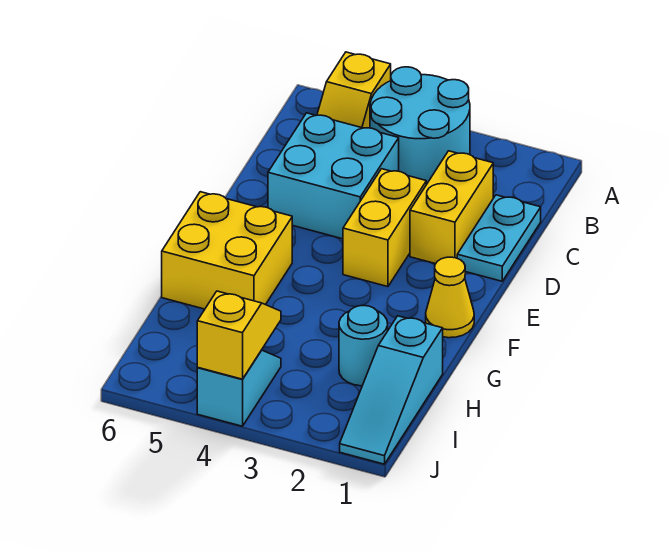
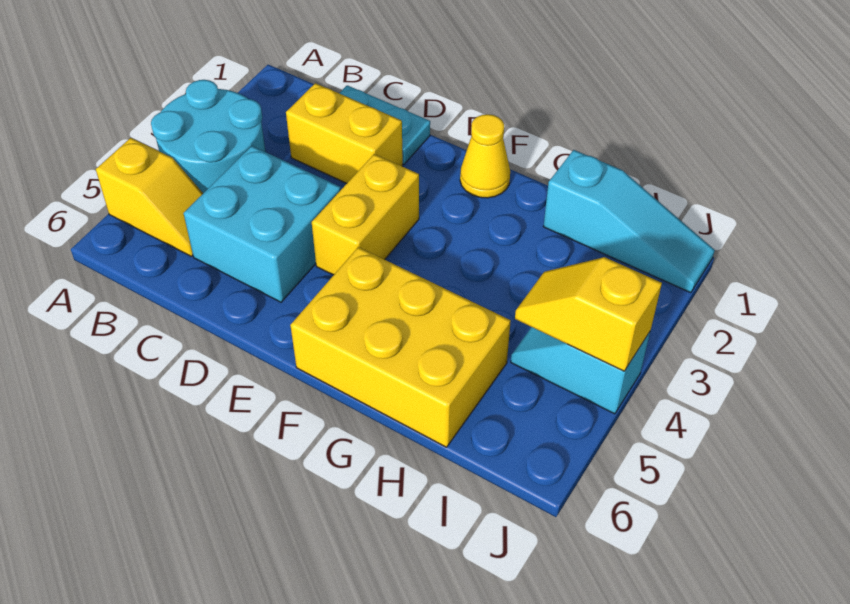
yellow 1x2 brick [343,169,426,287] -> yellow 1x2 brick turned to [312,154,419,275]
yellow 2x2 brick [162,192,292,309] -> yellow 2x3 brick [290,247,511,447]
cyan 1x1 round brick [339,306,388,386] -> none

